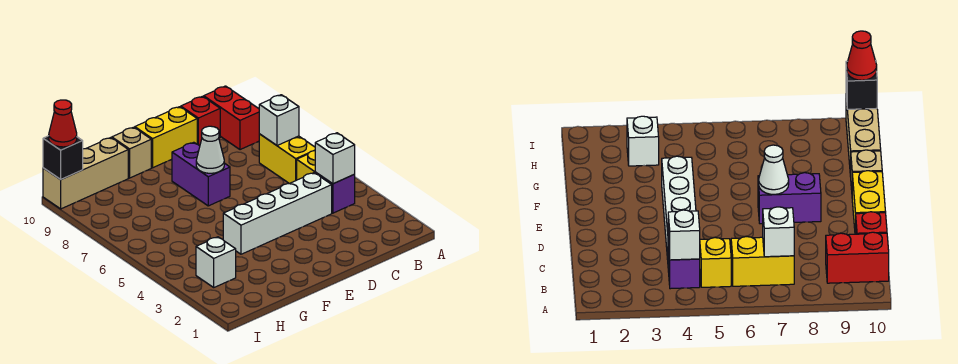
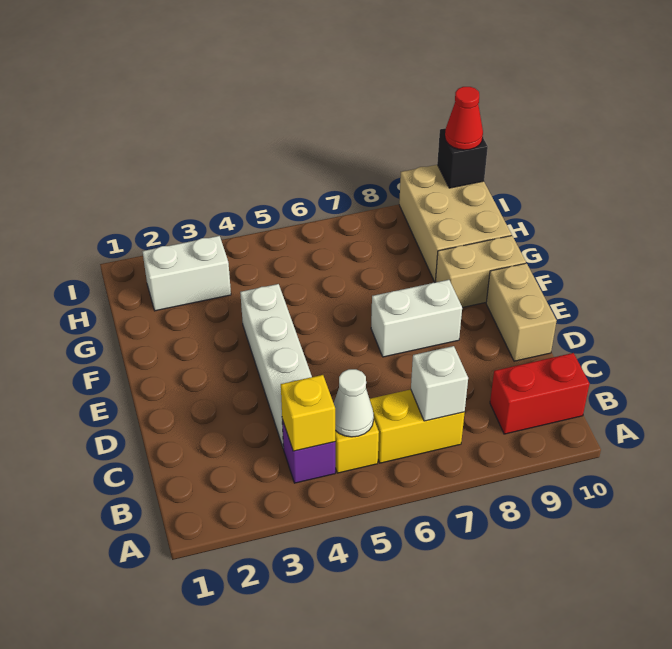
white 1x1 brick [315,133,355,184] -> yellow 1x1 brick [281,375,335,451]
red 1x1 brick [181,96,220,146] -> none
yellow 1x2 brick [135,107,197,168] -> tan 1x2 brick [486,263,557,361]
purple 1x2 brick [172,142,230,206] -> white 1x2 brick [371,280,462,357]
white 1x1 cone [196,126,224,173] -> white 1x1 cone moved to [334,369,374,437]
tan 1x1 brick [112,127,151,178] -> tan 1x2 brick [436,236,526,308]
tan 1x3 brick [43,138,128,209] -> tan 2x3 brick [399,165,512,282]
white 1x1 brick [196,237,236,287] -> white 1x2 brick [142,236,231,311]

